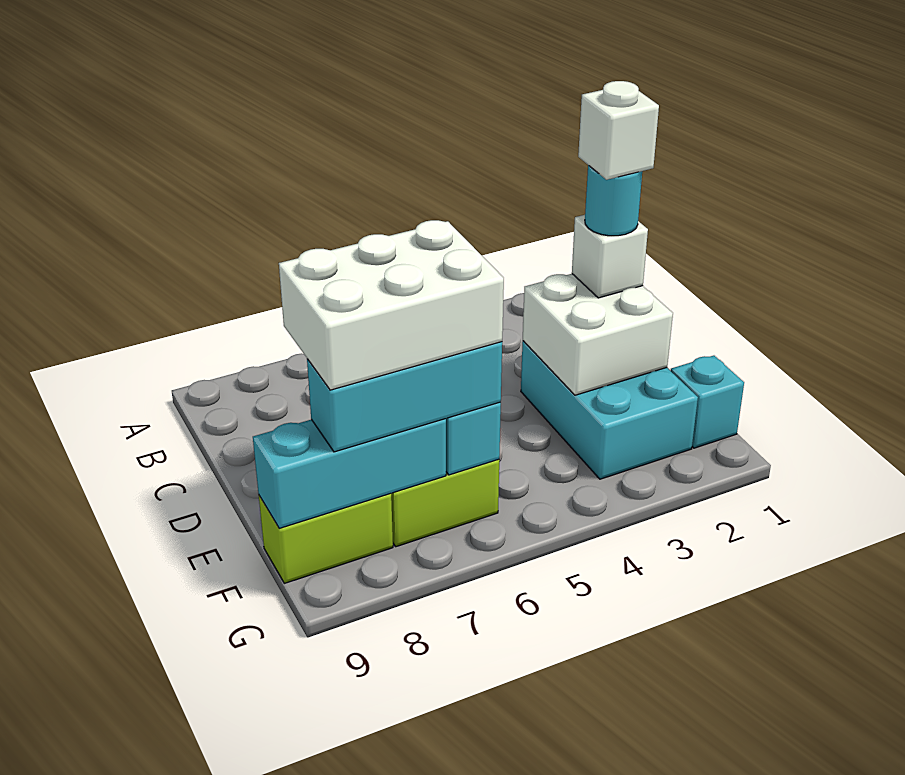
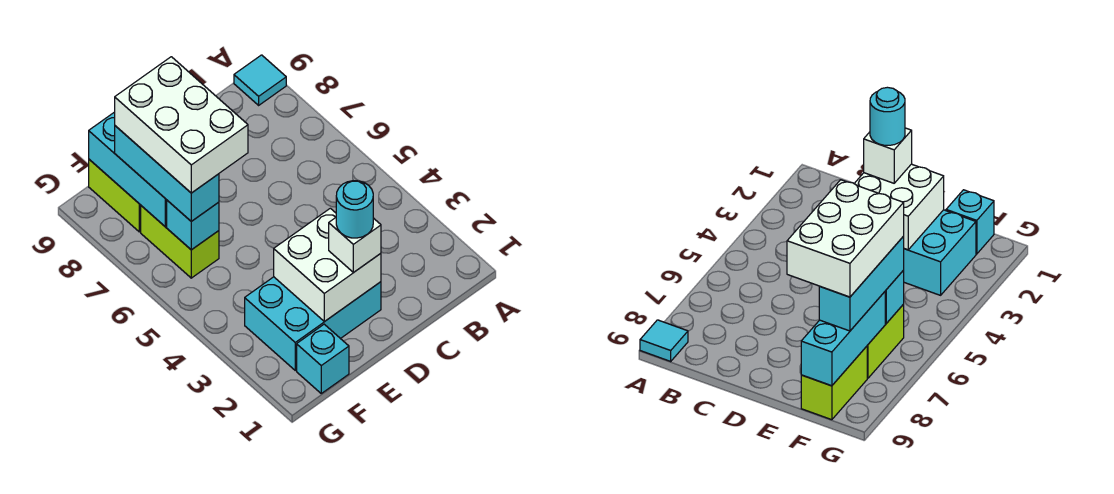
none -> cyan 1x1 tile [234,55,286,105]
white 1x1 brick [578,81,659,180] -> none

